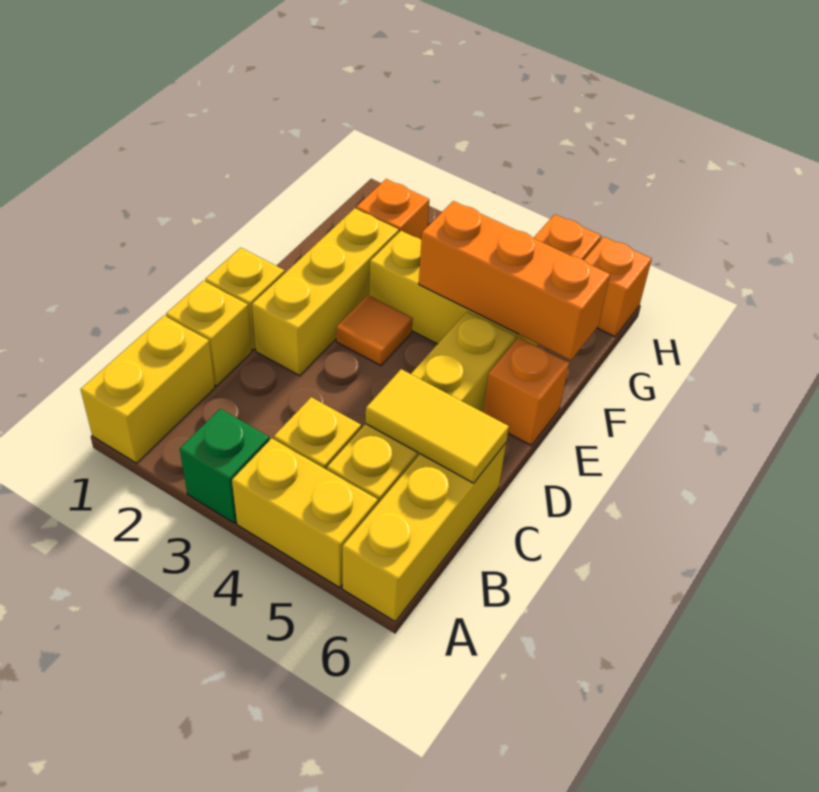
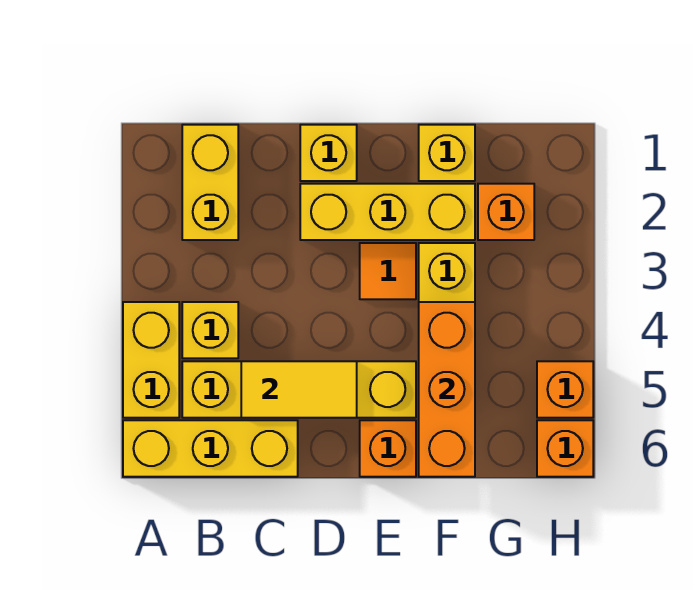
yellow 1x2 brick [81,316,215,463] -> yellow 1x2 brick turned to [182,125,238,240]
green 1x1 brick [180,409,269,523] -> none
yellow 1x1 brick [166,281,252,386] -> yellow 1x1 brick moved to [419,125,475,181]
yellow 1x2 tile [366,369,509,483] -> yellow 1x2 tile turned to [241,361,357,418]

